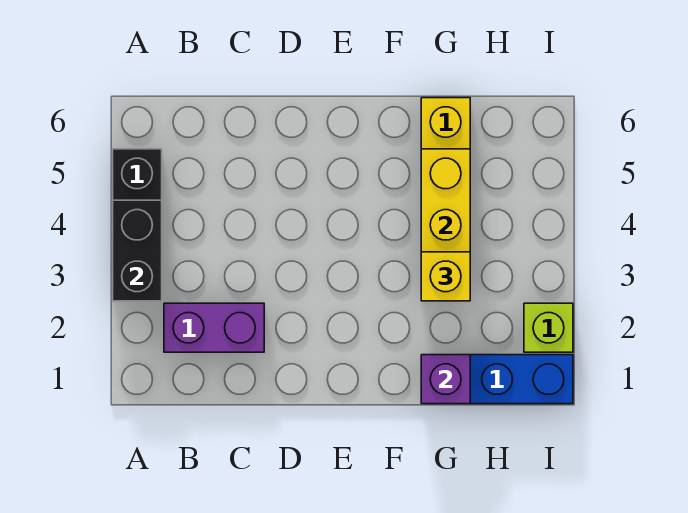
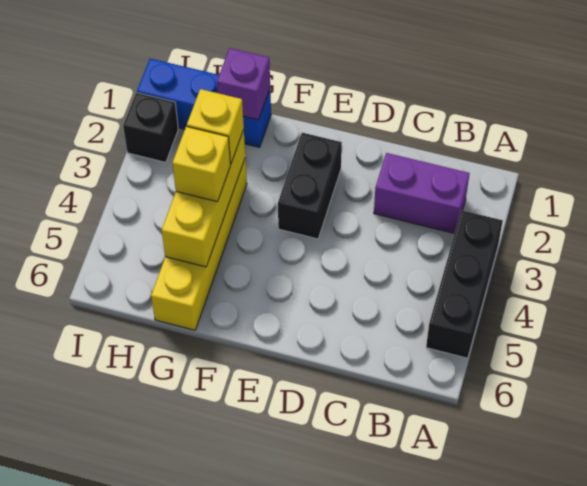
black 1x2 brick [113,200,162,301] -> black 1x2 brick moved to [278,133,342,239]
none -> yellow 1x1 brick [172,126,230,202]
lime 1x1 brick [524,303,573,352] -> black 1x1 brick [123,93,178,162]

